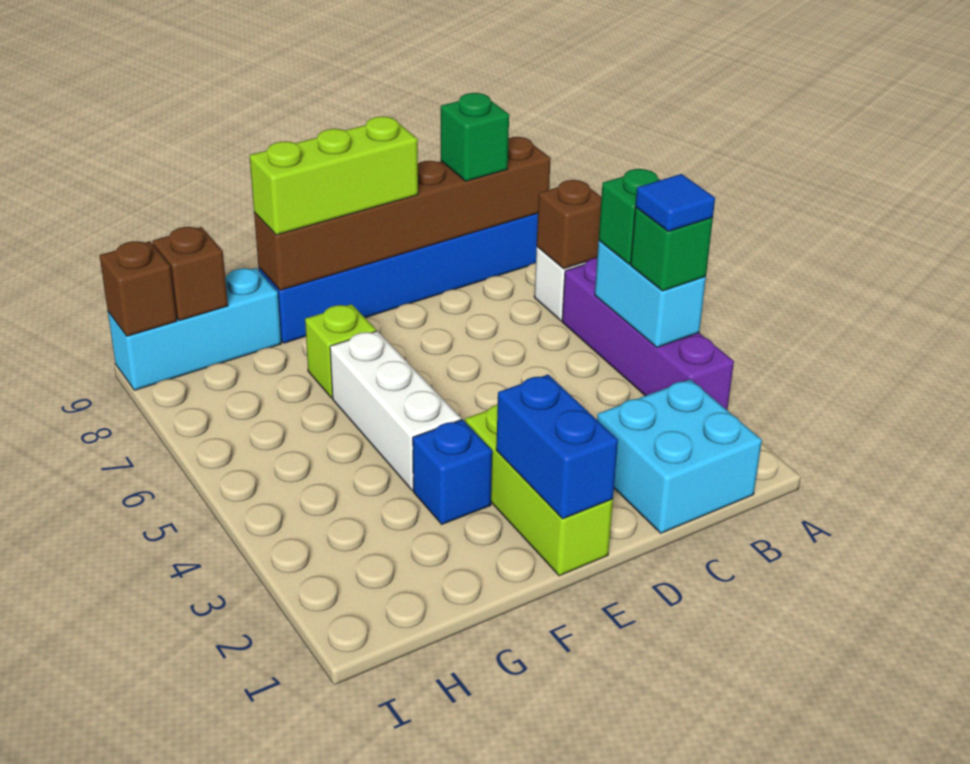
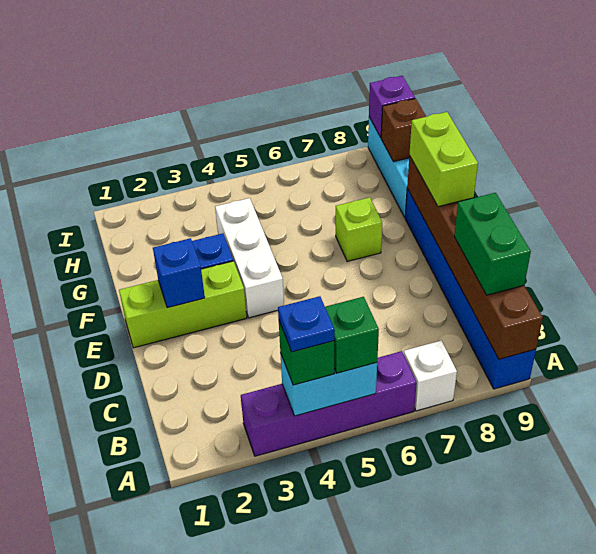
blue 1x1 tile [635,174,715,231] -> blue 1x1 plate [278,296,335,352]
brown 1x1 brick [537,180,601,269] -> none
cyan 2x2 brick [597,379,762,533] -> none
green 1x1 brick [441,93,509,181] -> green 1x2 brick [454,193,531,295]
lime 1x3 brick [250,116,418,235] -> lime 1x2 brick [409,112,478,207]
blue 1x2 brick [496,375,618,519] -> blue 1x1 brick [153,238,205,308]
white 1x3 brick [330,331,461,490] -> white 1x3 brick turned to [215,198,284,318]
brown 1x1 brick [100,241,177,336] -> purple 1x1 brick [369,76,415,137]

